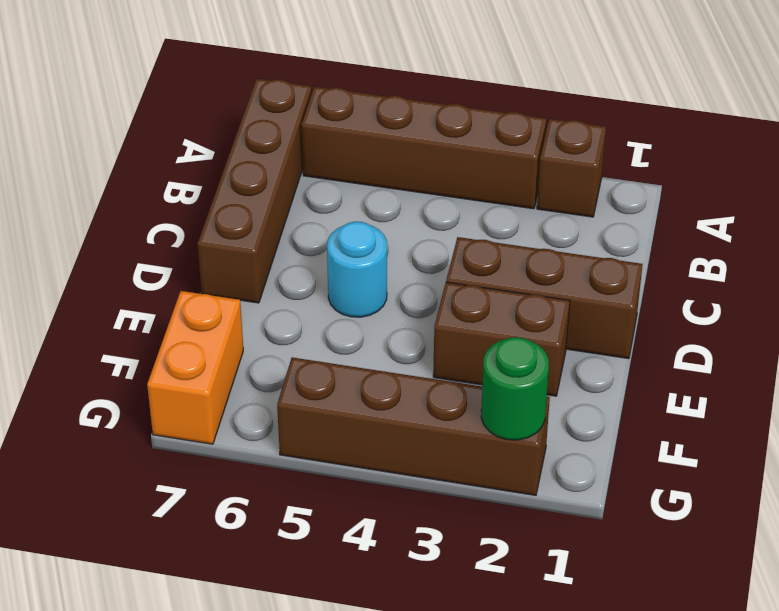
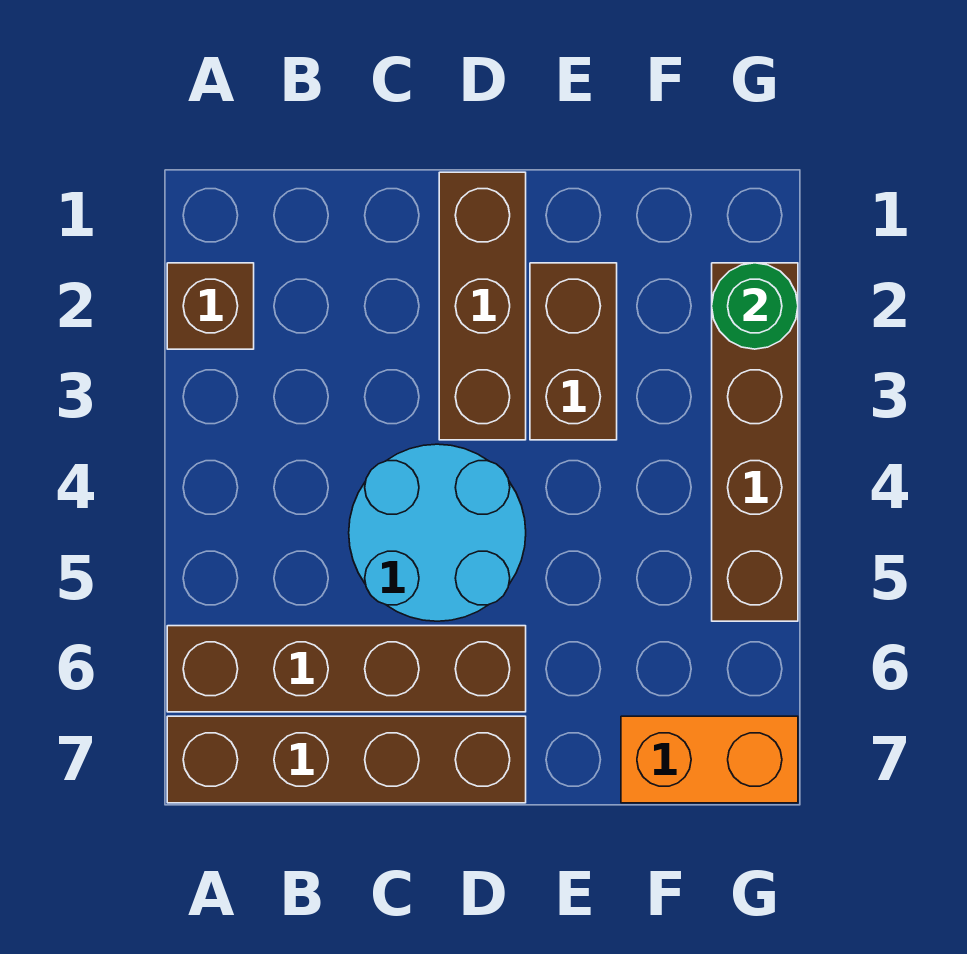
brown 1x4 brick [302,87,546,209] -> brown 1x4 brick turned to [167,626,526,712]
cyan 1x1 round brick [327,222,387,317] -> cyan 2x2 round brick [349,444,526,621]

